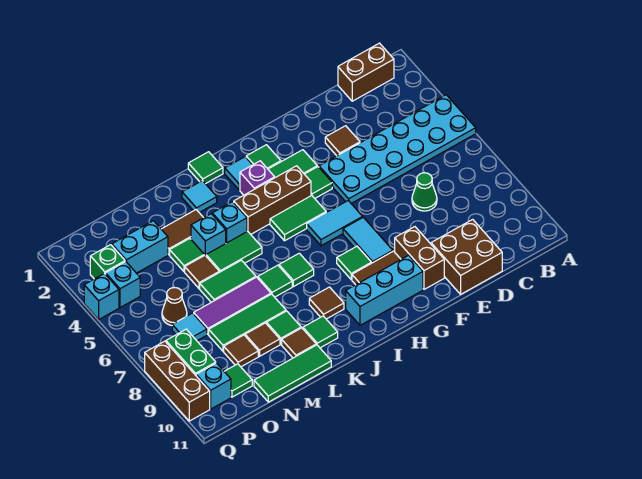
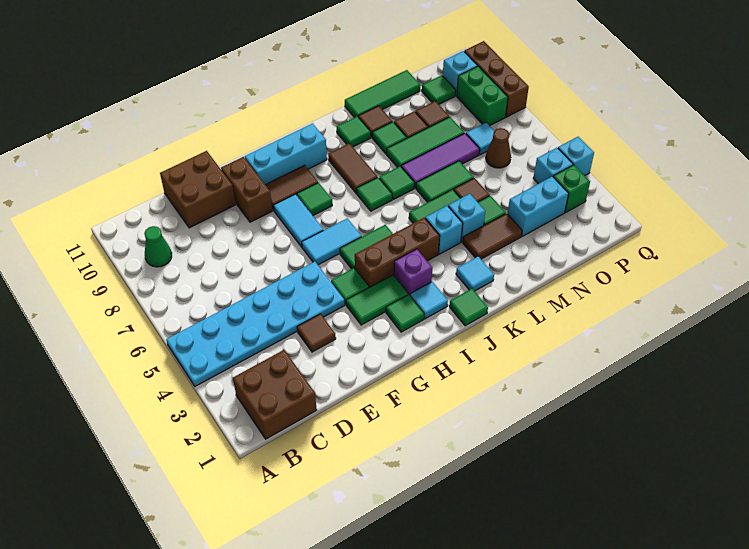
brown 1x2 brick [338,43,394,101] -> brown 2x2 brick [233,350,317,439]
green 1x1 cone [412,173,437,211] -> green 1x1 cone moved to [144,226,172,267]
brown 1x1 tile [309,287,344,319] -> brown 1x2 tile [328,143,377,193]

